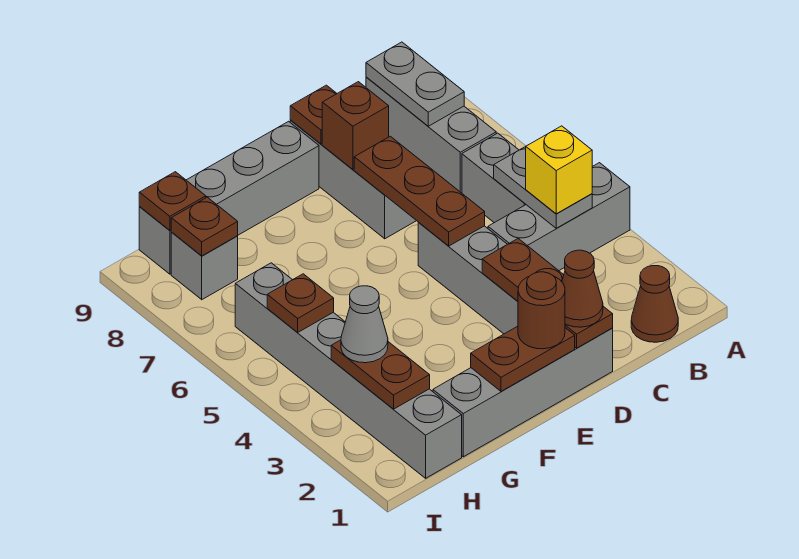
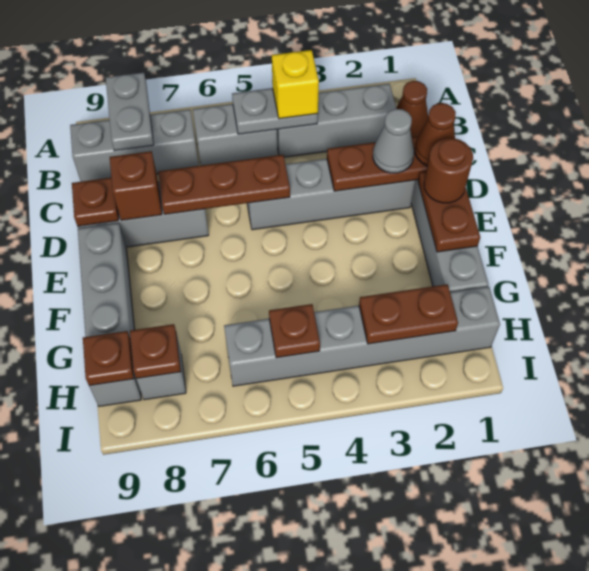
grey 1x3 brick [488,163,630,271] -> grey 1x3 brick turned to [277,84,396,157]
grey 1x2 plate [366,42,464,126] -> grey 1x2 plate turned to [106,72,154,151]
grey 1x1 cone [341,286,388,363] -> grey 1x1 cone moved to [373,109,414,173]

